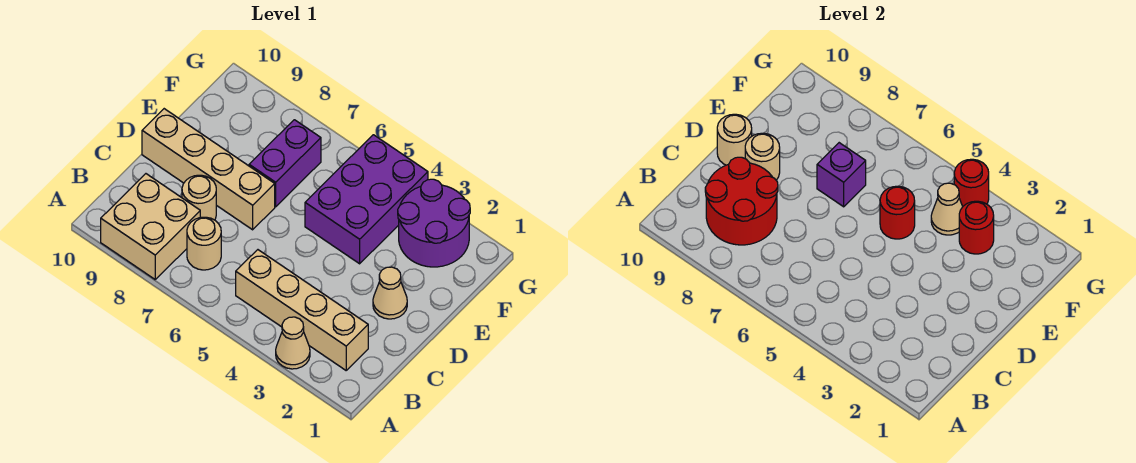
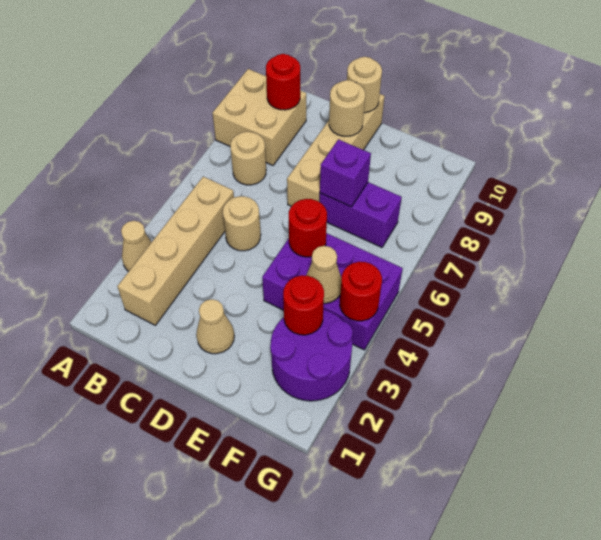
red 2x2 round brick [705,157,778,245] -> red 1x1 round brick [266,54,300,110]
tan 1x1 round brick [182,175,216,220] -> tan 1x1 round brick moved to [223,196,261,251]

